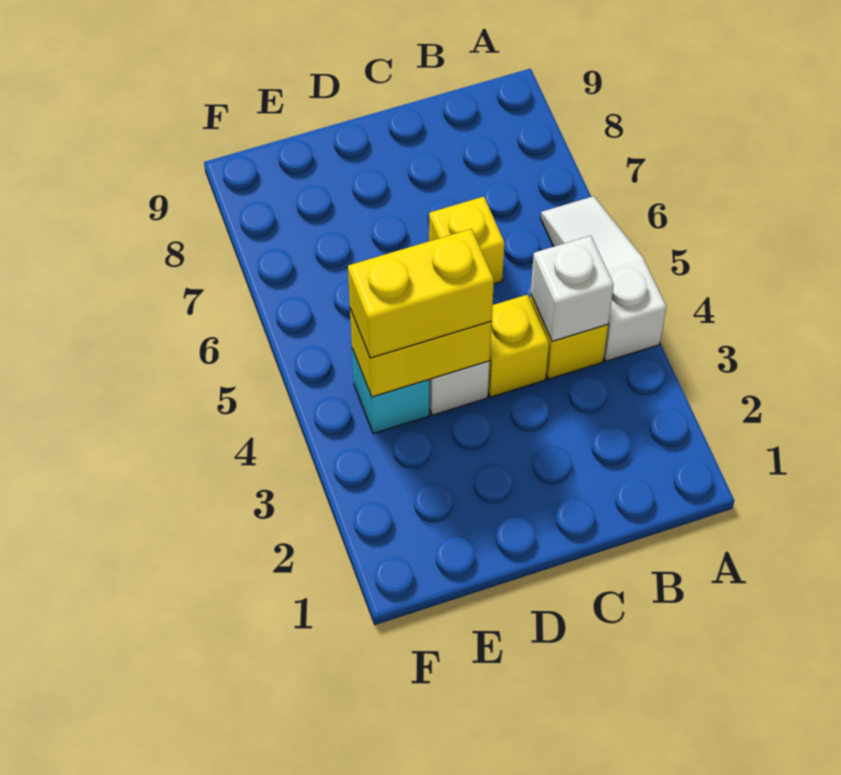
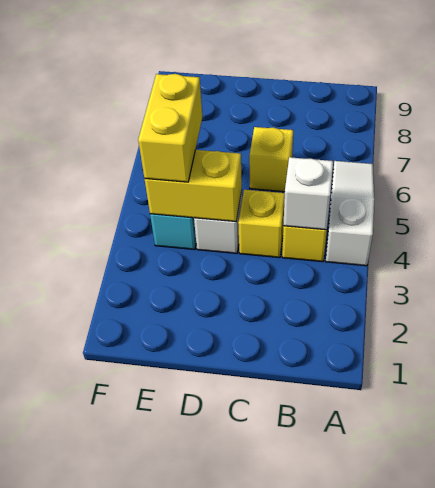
yellow 1x2 brick [348,229,494,358] -> yellow 1x2 brick turned to [138,74,202,182]

